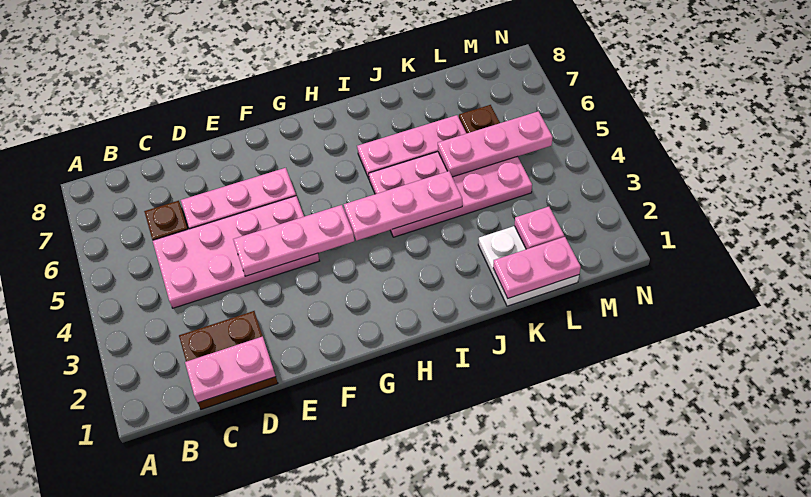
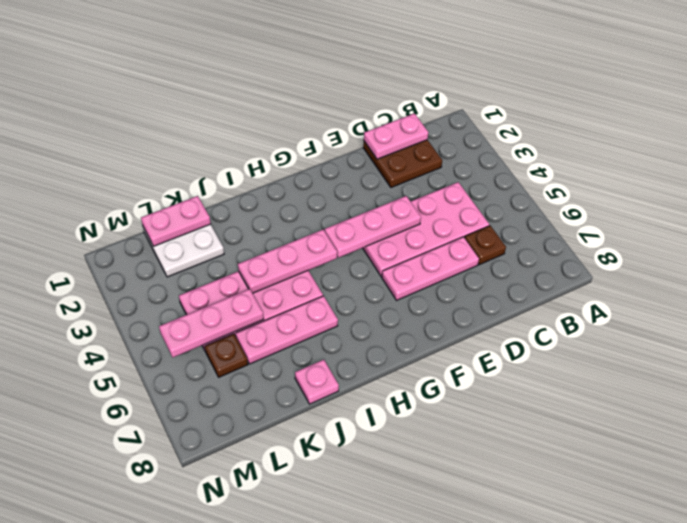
pink 1x1 plate [514,207,564,249] -> pink 1x1 plate moved to [295,360,339,404]

